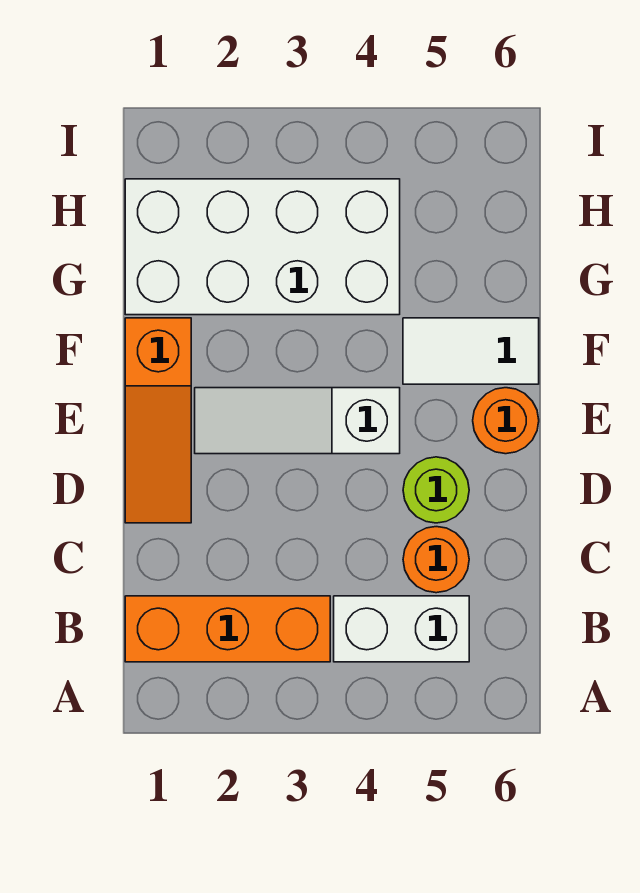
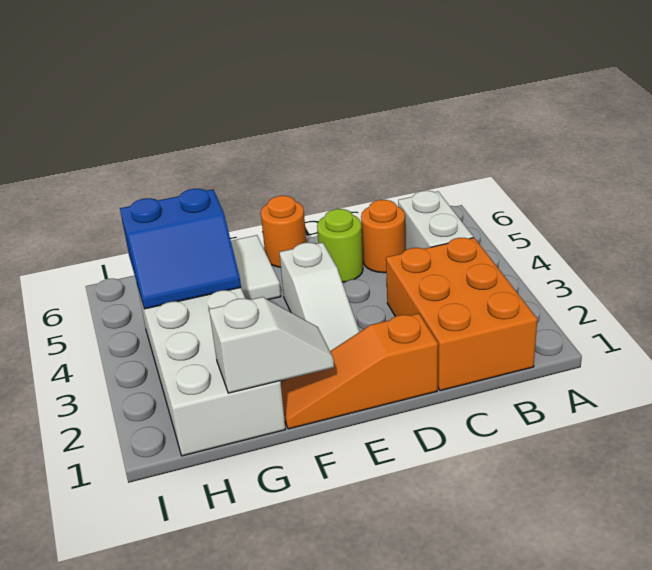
orange 1x3 brick [125,596,330,662] -> orange 2x3 brick [386,238,537,391]
orange 1x3 slope [125,318,191,523] -> orange 1x3 slope turned to [281,314,438,429]
none -> white 1x2 slope [209,297,334,393]
none -> blue 2x2 slope [120,189,241,309]

